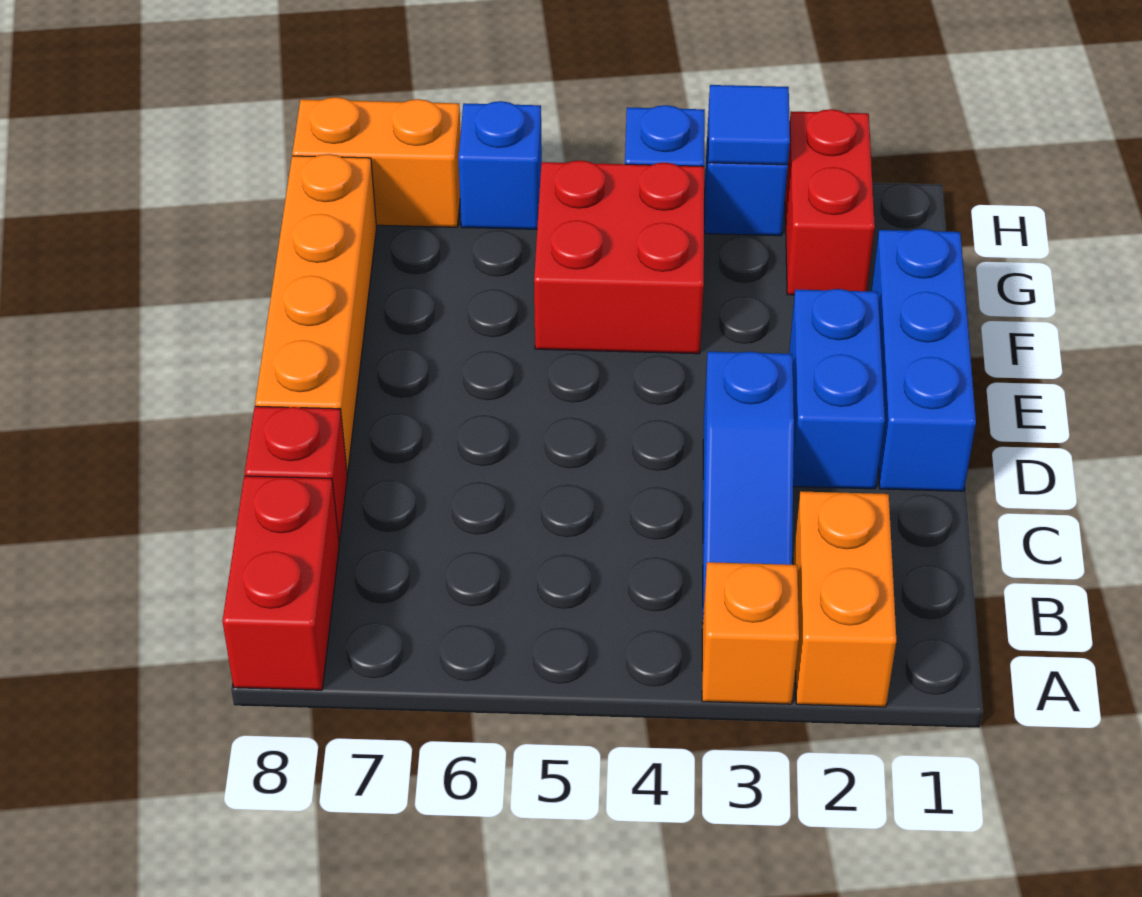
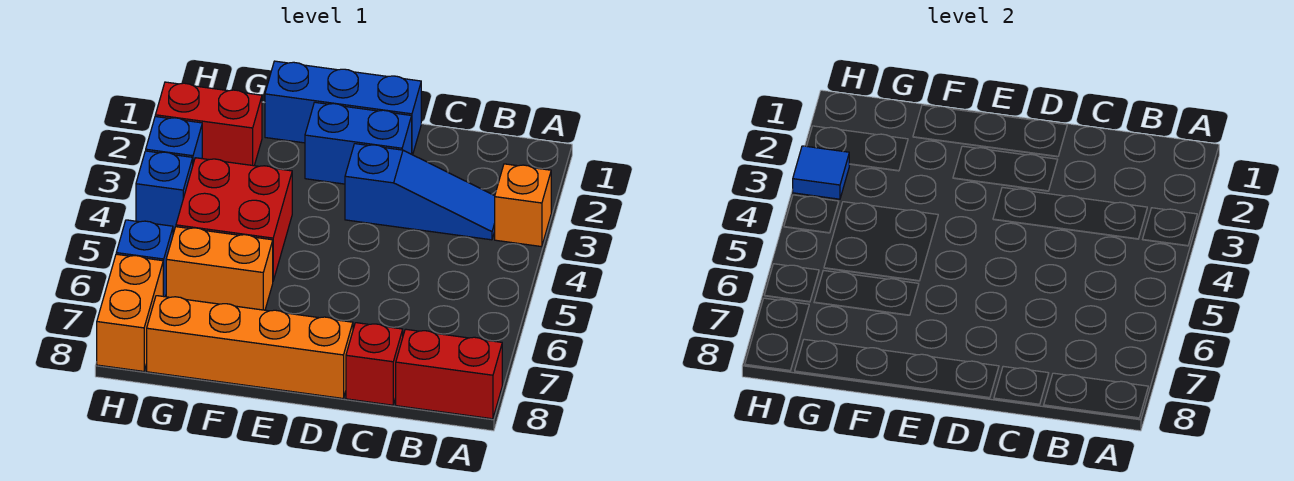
orange 1x2 brick [793,491,896,707] -> orange 1x2 brick moved to [166,227,273,310]

